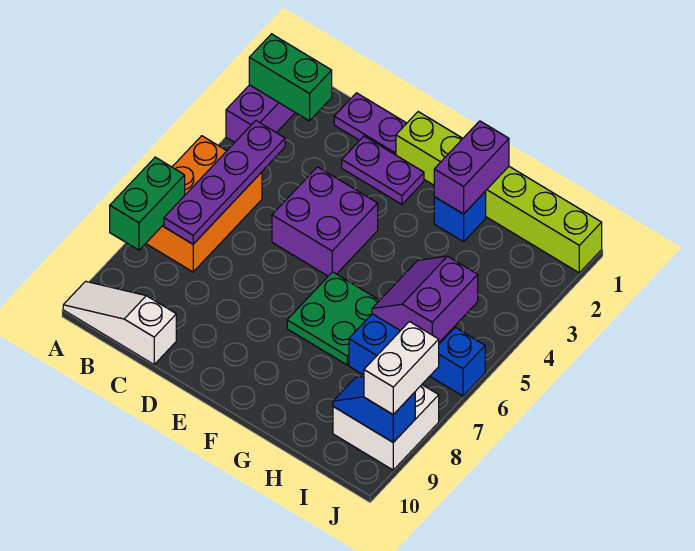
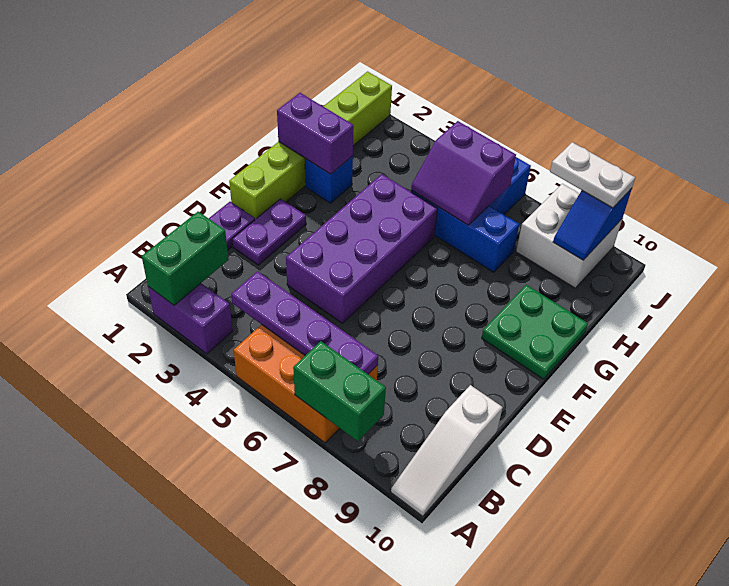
purple 2x2 brick [272,167,378,276] -> purple 2x4 brick [286,174,438,323]
green 2x2 plate [287,272,380,365] -> green 2x2 plate moved to [482,285,588,379]
white 1x2 brick [364,322,439,415] -> white 1x2 plate [550,142,635,208]

